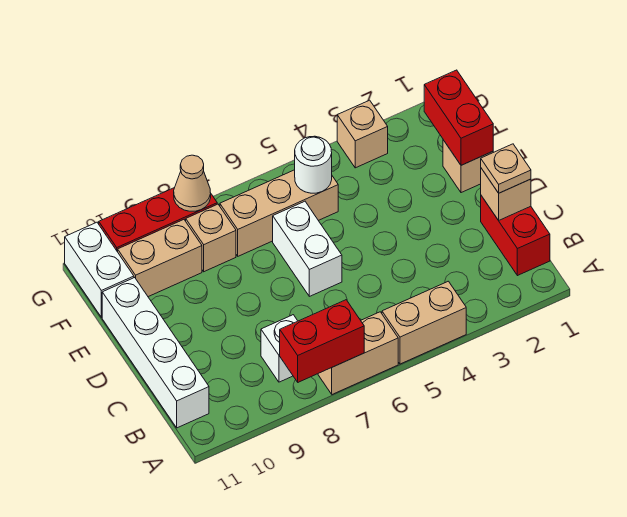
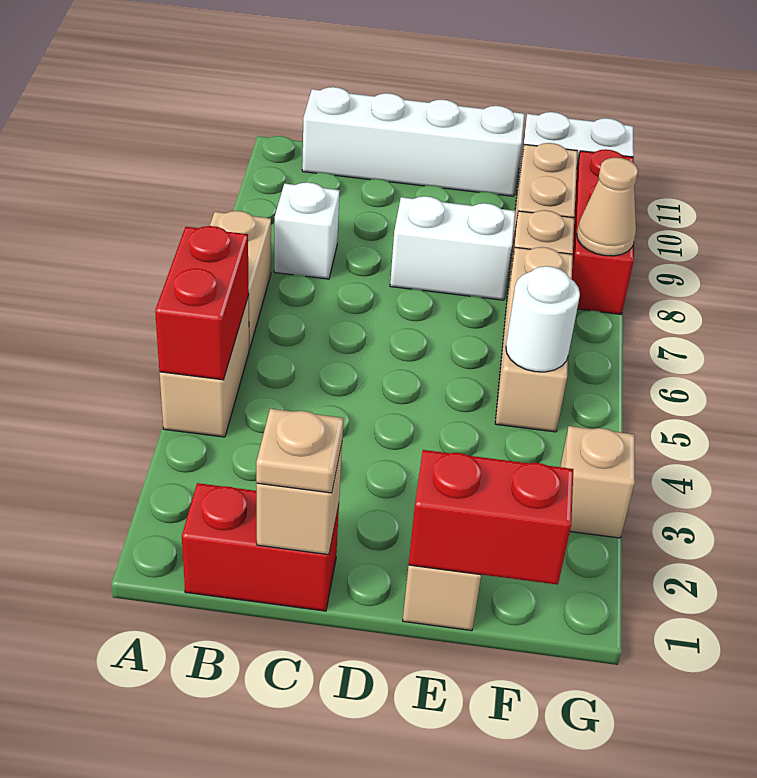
red 1x2 brick [280,300,364,382] -> red 1x2 brick moved to [155,226,249,380]
white 1x2 brick [273,201,342,296] -> white 1x2 brick moved to [390,196,515,300]

